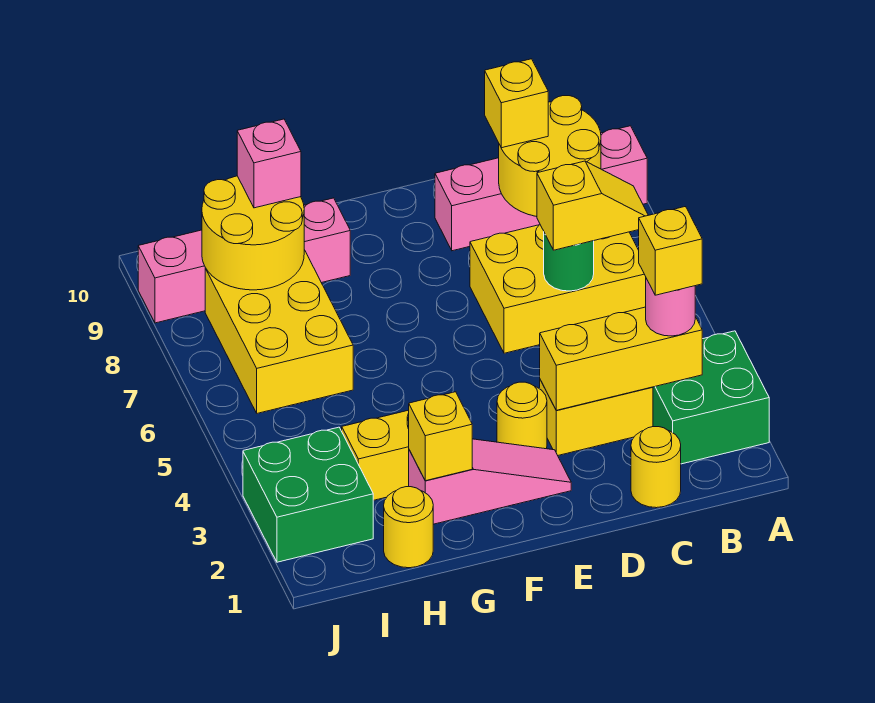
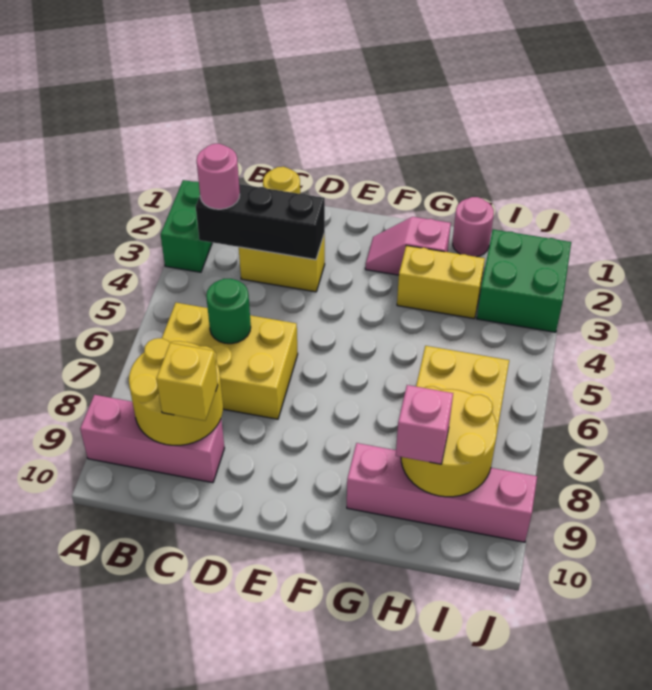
green 2x2 brick [653,331,769,464] -> green 1x2 brick [161,180,212,272]
pink 1x4 brick [435,126,647,251] -> pink 1x3 brick [80,395,224,483]
yellow 1x3 brick [540,307,702,410] -> black 1x3 brick [196,184,325,260]
yellow 1x1 brick [639,207,702,295] -> none
yellow 1x2 slope [537,161,648,250] -> none
pink 1x3 slope [409,439,571,524] -> pink 1x2 slope [365,217,451,275]
yellow 1x1 round brick [497,382,547,449] -> none
yellow 1x1 brick [409,392,472,481] -> none
yellow 1x1 round brick [384,487,433,568] -> pink 1x1 round brick [453,197,494,257]

